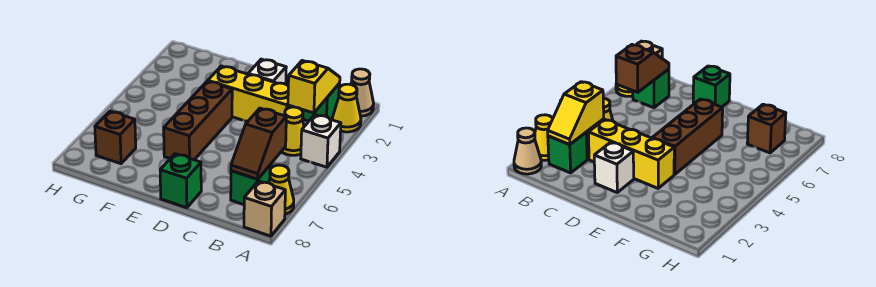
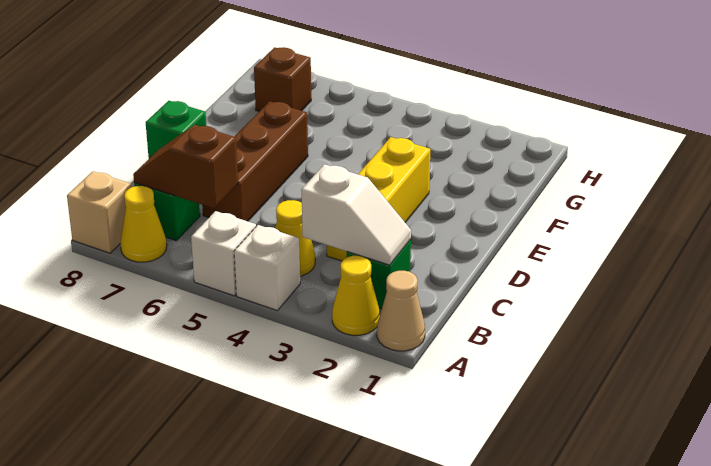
yellow 1x2 slope [288,61,340,113] -> white 1x2 slope [301,164,411,265]
white 1x1 brick [248,59,286,84] -> white 1x1 brick moved to [191,211,256,296]
brown 1x3 brick [164,81,232,160] -> brown 1x3 brick turned to [202,101,308,221]

